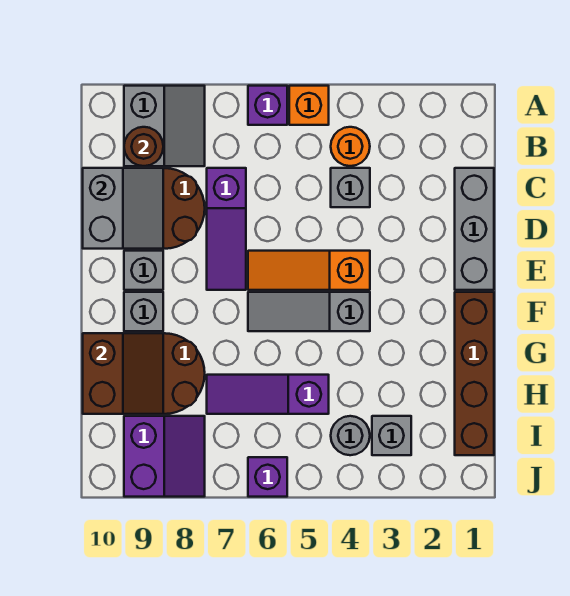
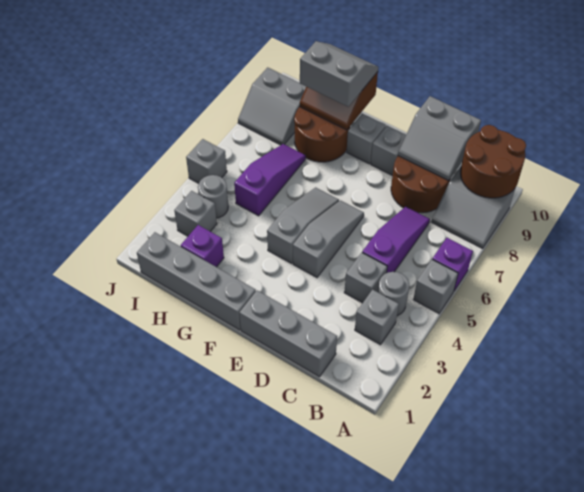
orange 1x1 brick [289,86,329,125] -> grey 1x1 brick [413,260,458,314]
none -> grey 1x1 brick [355,290,399,345]
orange 1x1 round brick [331,127,370,166] -> grey 1x1 round brick [378,272,409,316]
brown 1x1 round brick [124,127,163,166] -> brown 2x2 round brick [460,125,526,198]
purple 1x3 slope [207,168,246,290] -> purple 1x3 slope turned to [362,207,430,273]
orange 1x3 slope [248,251,370,290] -> grey 1x3 slope [293,200,364,278]
brown 1x4 brick [455,292,494,455] -> grey 1x4 brick [137,232,256,330]
none -> grey 2x2 slope [300,41,378,107]
purple 2x2 slope [124,416,205,497] -> grey 2x2 slope [238,67,306,145]
none -> grey 1x1 brick [186,139,227,183]
purple 1x1 brick [248,457,287,497] -> purple 1x1 brick moved to [181,225,224,267]

